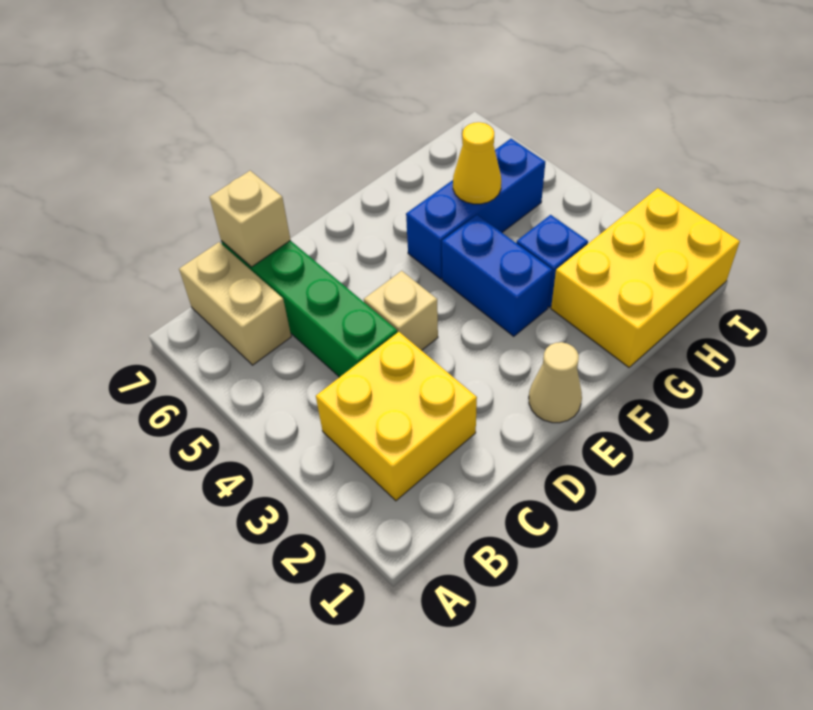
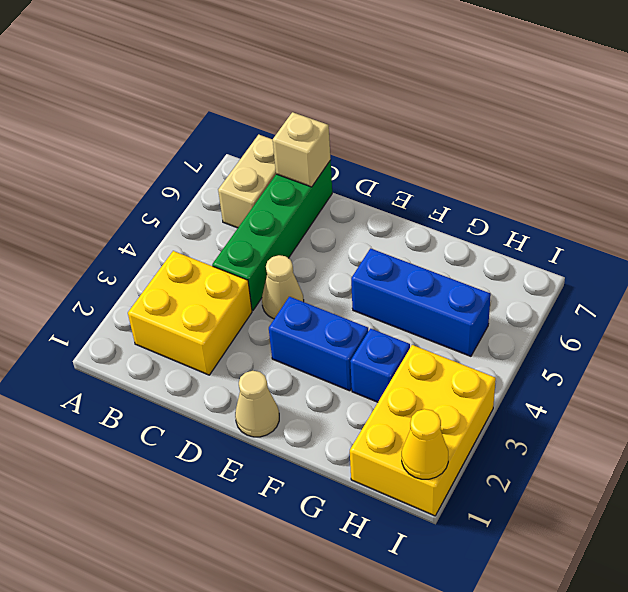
tan 1x1 brick [364,271,438,350] -> tan 1x1 cone [262,255,304,319]
blue 1x2 brick [442,215,552,336] -> blue 1x2 brick turned to [269,297,368,391]
yellow 2x3 brick [551,188,740,367] -> yellow 2x3 brick turned to [350,345,496,516]
yellow 1x1 cone [453,122,501,204] -> yellow 1x1 cone moved to [402,409,448,479]

